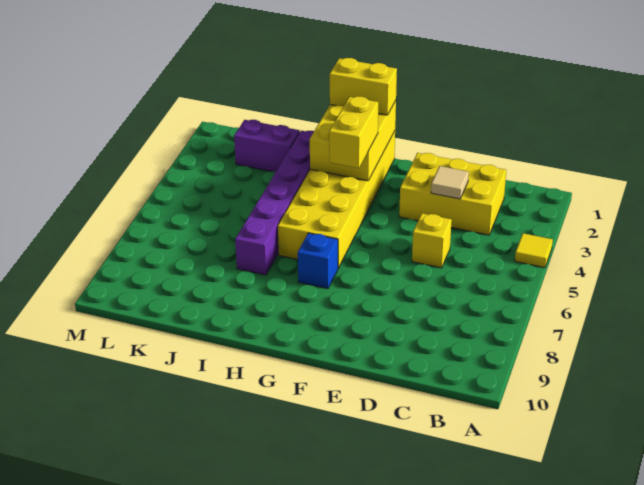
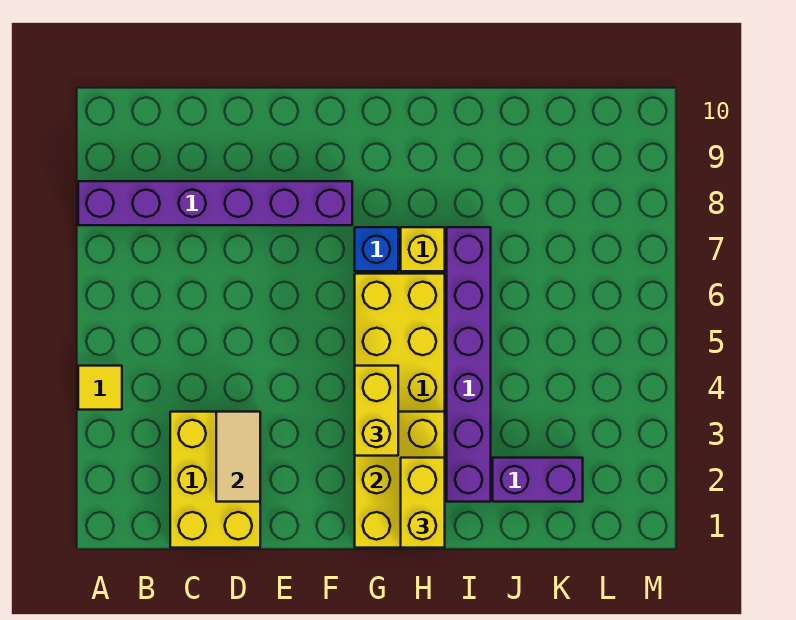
none -> purple 1x6 brick [78,181,352,225]
yellow 2x3 brick [399,153,506,235] -> yellow 2x3 brick turned to [170,412,260,548]
tan 1x1 tile [431,166,469,199] -> tan 1x2 tile [216,412,260,502]
yellow 1x1 brick [412,213,452,268] -> yellow 1x1 brick moved to [401,227,445,271]
yellow 1x2 brick [330,58,397,115] -> yellow 1x2 brick turned to [401,458,445,548]

